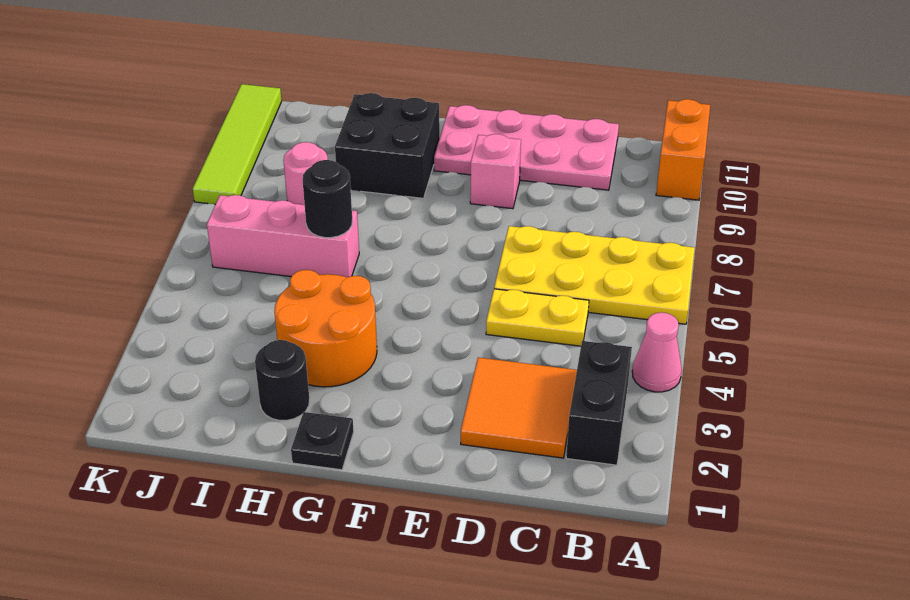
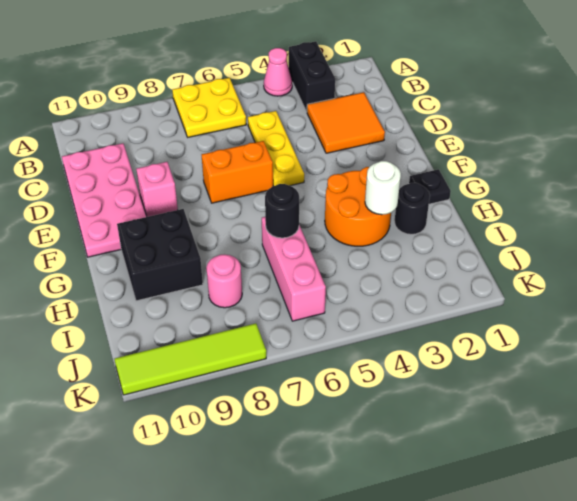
yellow 2x4 plate [494,226,695,324] -> yellow 2x2 plate [172,78,246,137]
orange 1x2 brick [656,99,710,200] -> orange 1x2 brick moved to [202,141,273,203]
black 1x2 brick [566,341,632,465] -> black 1x2 brick turned to [289,41,335,112]
yellow 1x2 plate [486,289,589,346] -> yellow 1x3 plate [248,111,304,186]
none -> white 1x1 round brick [365,161,401,215]

